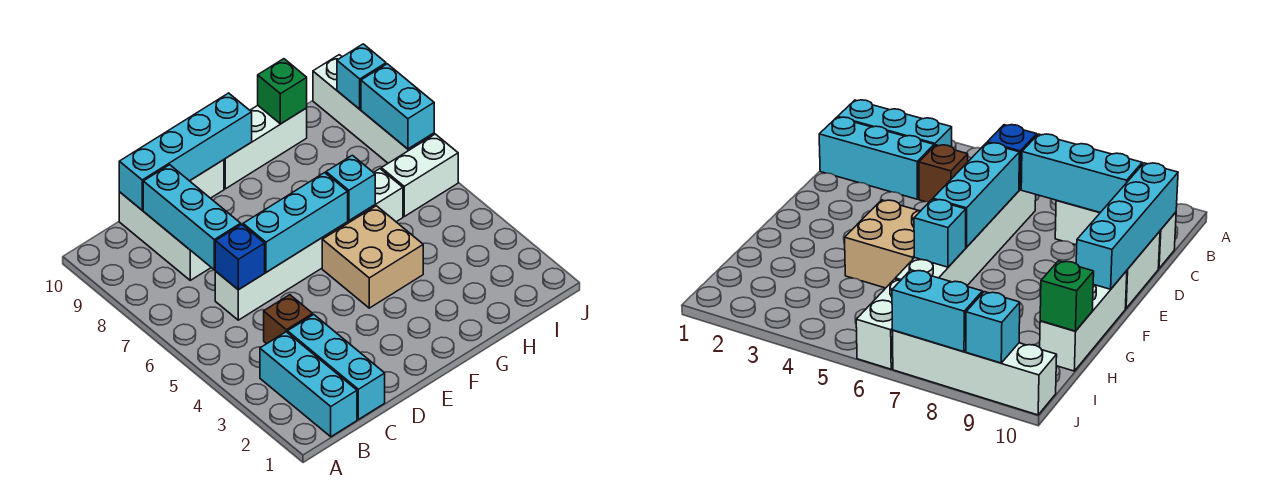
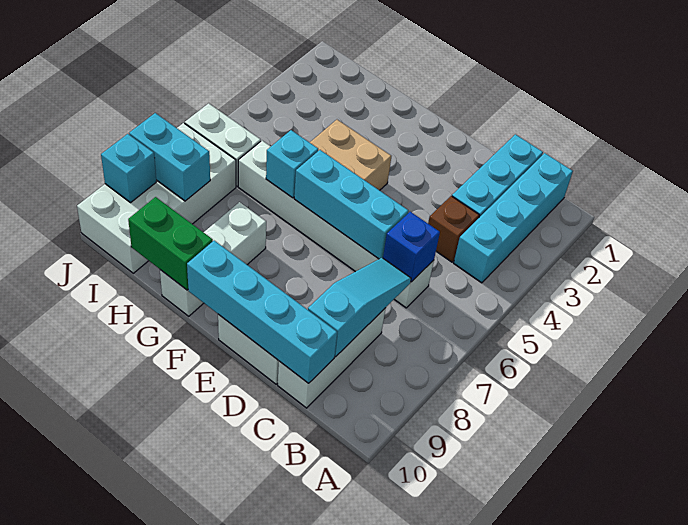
cyan 1x3 brick [260,332,357,437] -> cyan 1x4 brick [454,153,573,283]
cyan 1x3 brick [143,165,241,270] -> cyan 1x3 slope [308,258,411,357]
white 1x3 brick [224,106,307,189] -> white 1x3 brick turned to [160,202,266,316]
green 1x1 brick [258,59,307,124] -> green 1x2 brick [128,197,213,290]
white 1x4 brick [313,55,434,163] -> white 2x4 brick [77,123,236,273]
cyan 1x2 brick [361,64,434,149] -> cyan 1x2 brick turned to [129,113,210,201]

